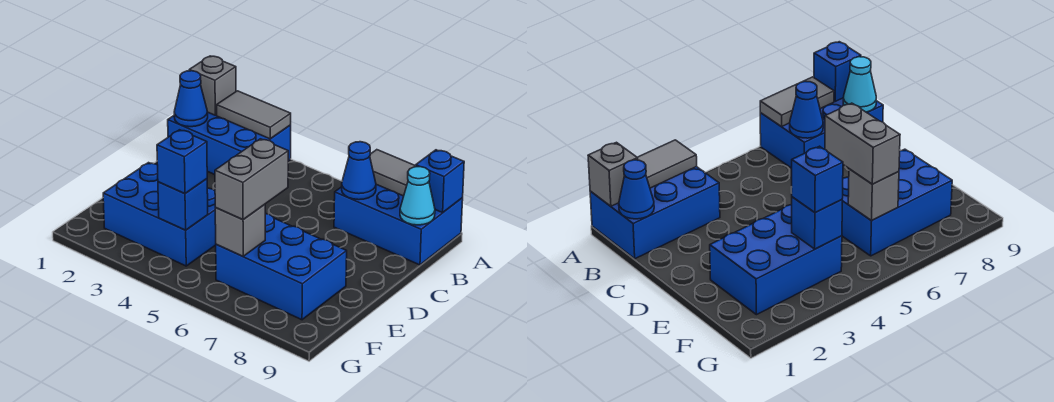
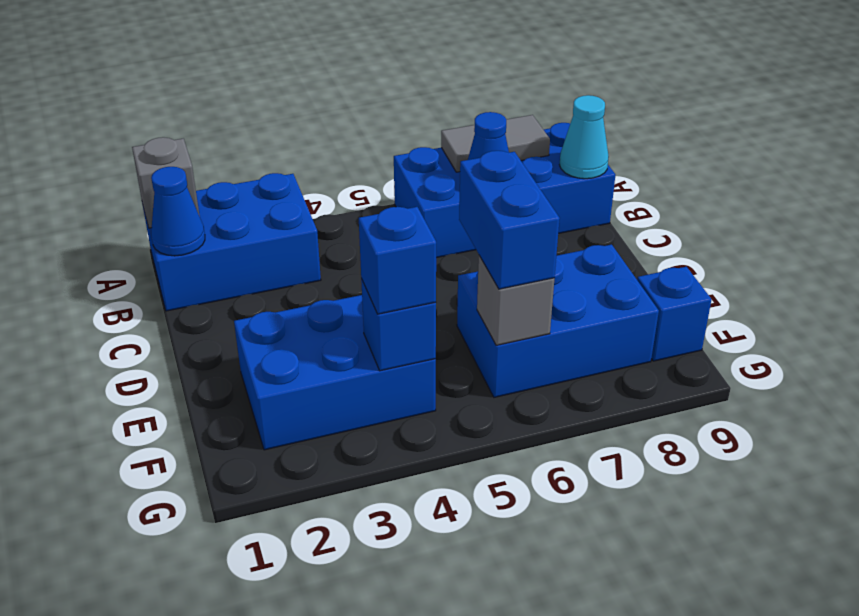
grey 1x2 tile [217,91,291,139] -> none
blue 2x3 brick [334,184,463,265] -> blue 2x4 brick [394,123,616,258]
blue 1x1 brick [416,150,464,213] -> blue 1x1 brick moved to [637,267,712,361]
grey 1x2 brick [215,139,288,220] -> blue 1x2 brick [459,151,560,289]

